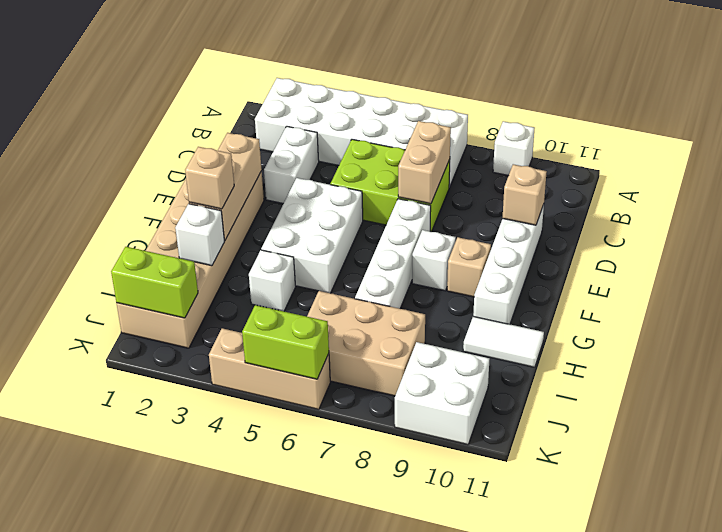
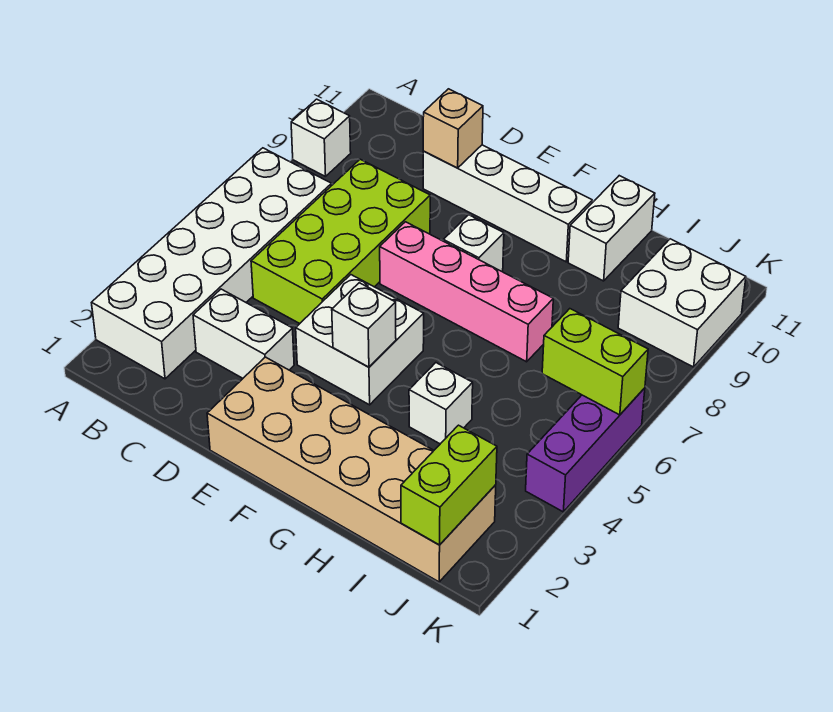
lime 2x3 brick [330,139,450,232] -> lime 2x4 brick [251,159,430,324]
tan 1x2 brick [398,121,451,204] -> none
tan 1x3 brick [189,133,262,240] -> none
white 2x3 brick [261,178,363,293] -> white 2x2 brick [296,275,424,405]
white 1x4 brick [355,199,431,309] -> pink 1x4 brick [380,222,553,362]
tan 1x1 brick [447,237,491,297] -> none
tan 1x1 brick [185,147,234,209] -> none
white 1x1 brick [175,204,225,266] -> white 1x1 brick moved to [332,283,396,367]
white 1x2 tile [463,316,544,367] -> white 1x2 brick [568,176,655,281]
tan 2x3 brick [307,291,425,396] -> none
tan 1x3 brick [209,328,330,409] -> purple 1x3 brick [526,388,645,512]
lime 1x2 brick [242,305,329,379] -> lime 1x2 brick turned to [542,309,648,415]

